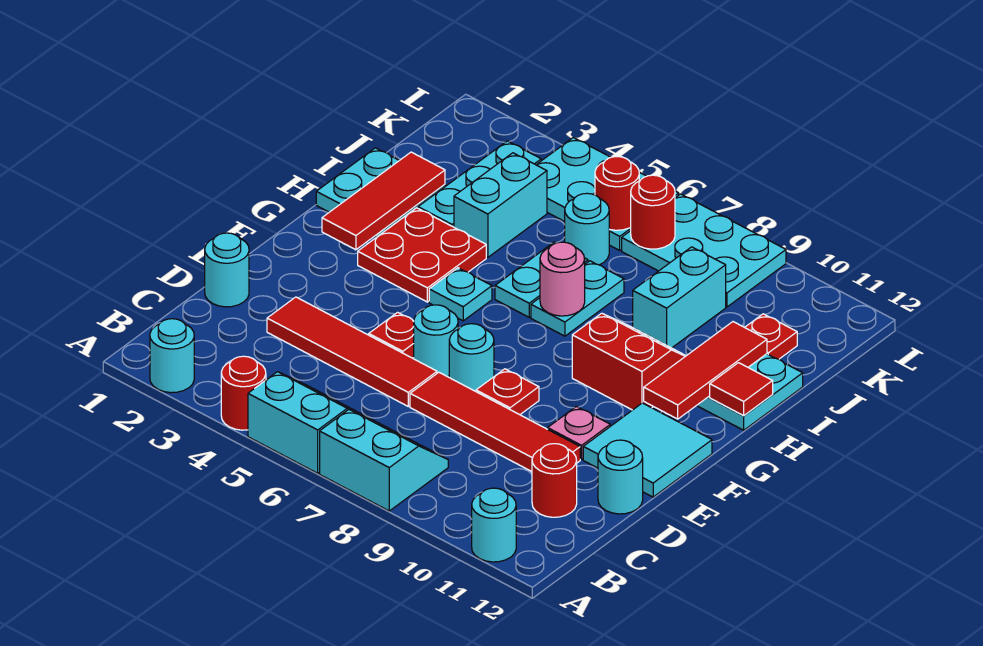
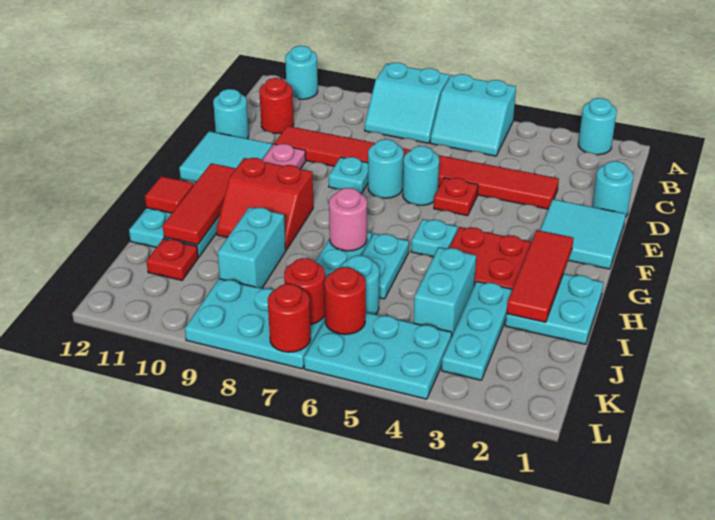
red 1x1 round brick [221,356,266,430] -> red 1x1 round brick moved to [268,284,311,352]
none -> cyan 2x2 tile [540,199,626,269]
red 1x1 plate [476,369,539,415] -> cyan 1x1 plate [329,157,368,194]

